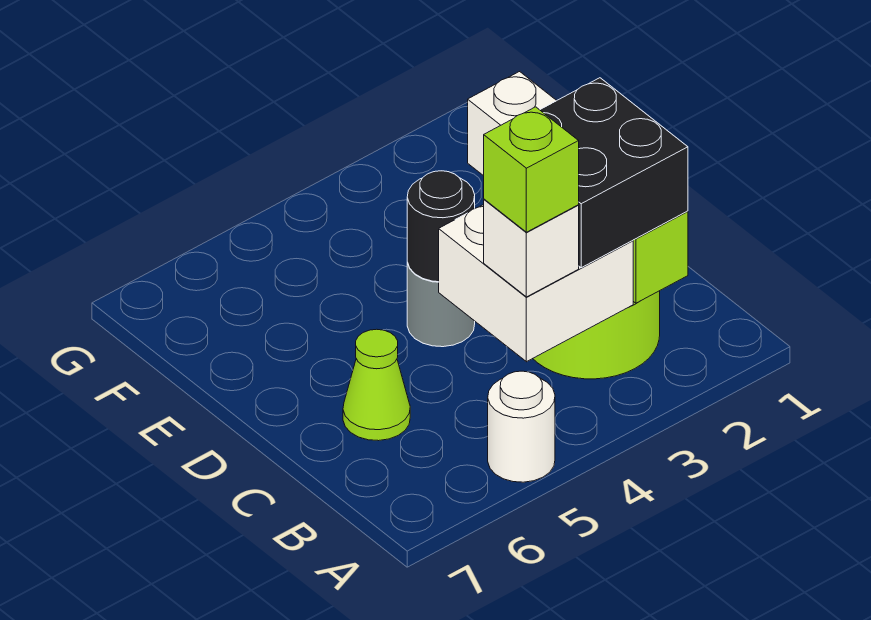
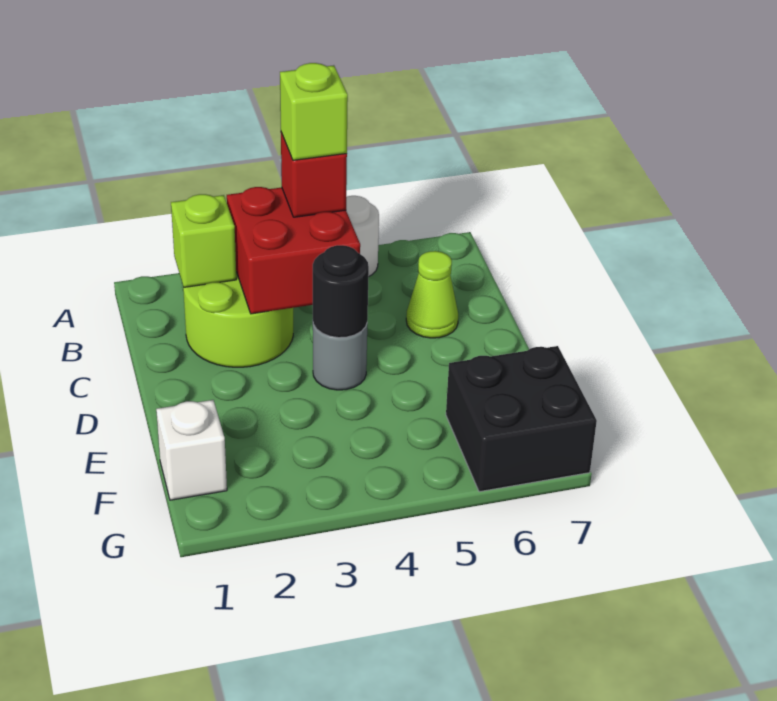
black 2x2 brick [540,78,688,268] -> black 2x2 brick moved to [446,346,597,492]
white 2x2 brick [439,205,633,362] -> red 2x2 brick [227,187,360,314]
white 1x1 brick [484,199,579,297] -> red 1x1 brick [281,133,347,217]

